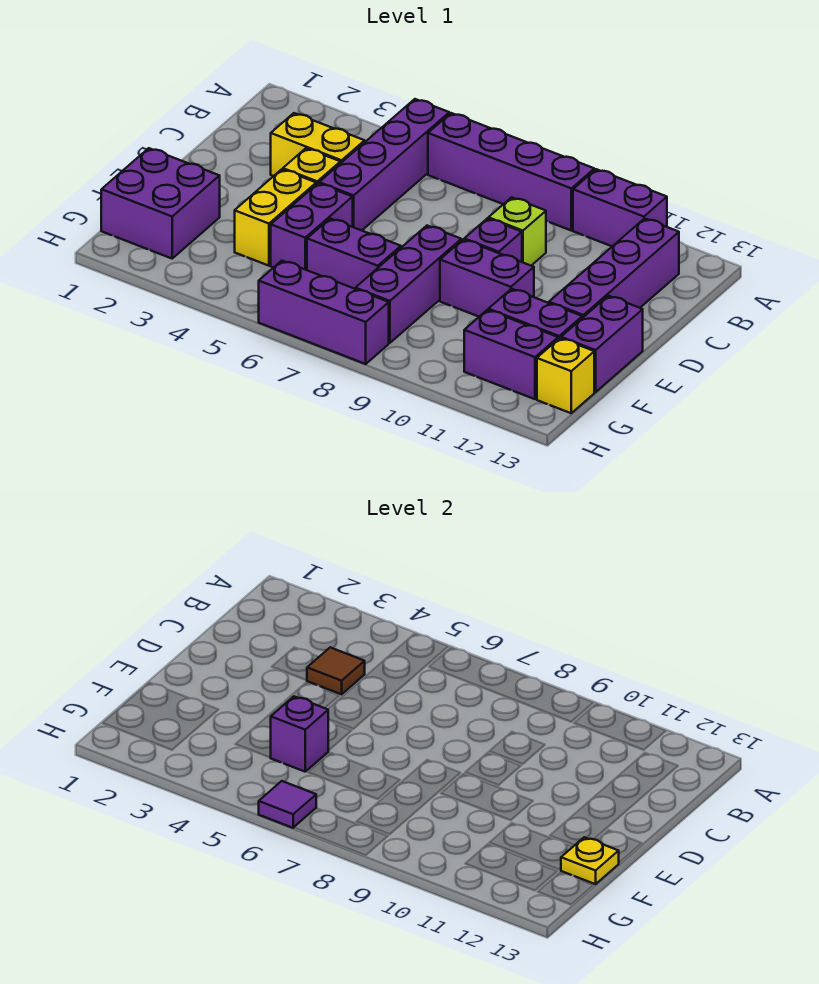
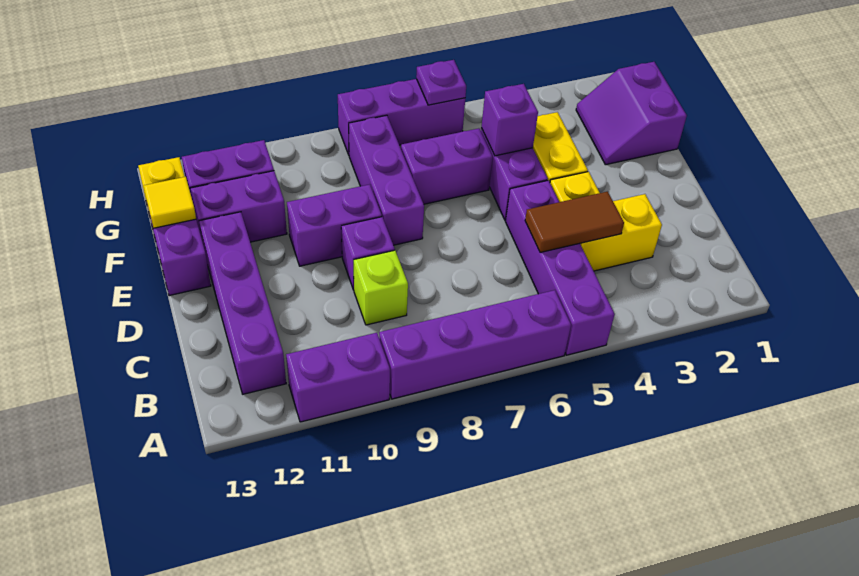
brown 1x1 tile [307,647,365,694] -> brown 1x2 tile [525,192,624,252]
purple 2x2 brick [101,148,220,258] -> purple 2x2 slope [576,62,687,165]
yellow 1x1 plate [561,837,619,884] -> yellow 1x1 tile [144,177,196,228]
purple 1x1 tile [259,781,316,828] -> purple 1x1 plate [416,60,466,105]

